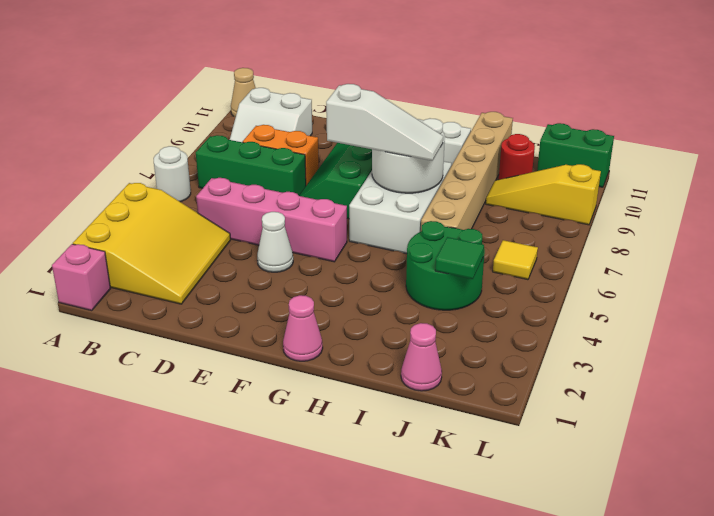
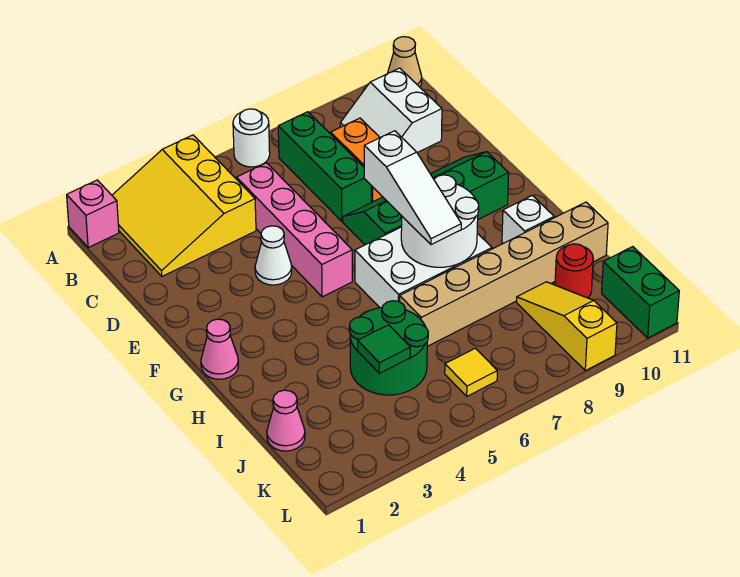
yellow 3x3 slope [73,183,231,304] -> yellow 3x3 slope turned to [112,135,256,276]

